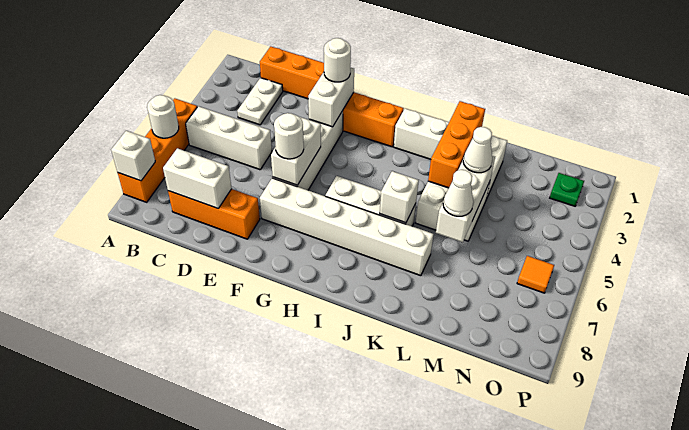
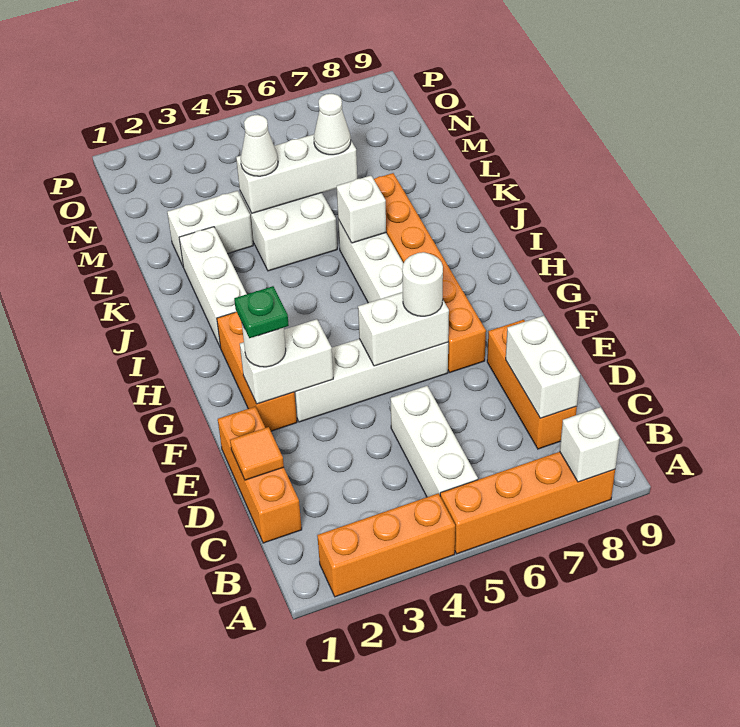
white 1x1 round brick [147,95,179,138] -> none
white 1x2 plate [237,78,283,125] -> none
white 1x6 brick [260,178,434,276] -> orange 1x6 brick [374,173,486,372]
orange 1x3 brick [428,101,485,188] -> orange 1x3 brick moved to [317,493,455,597]
green 1x1 plate [550,173,584,206] -> green 1x1 plate moved to [234,286,289,338]
orange 1x1 tile [517,256,554,293] -> orange 1x1 tile moved to [230,427,284,480]

